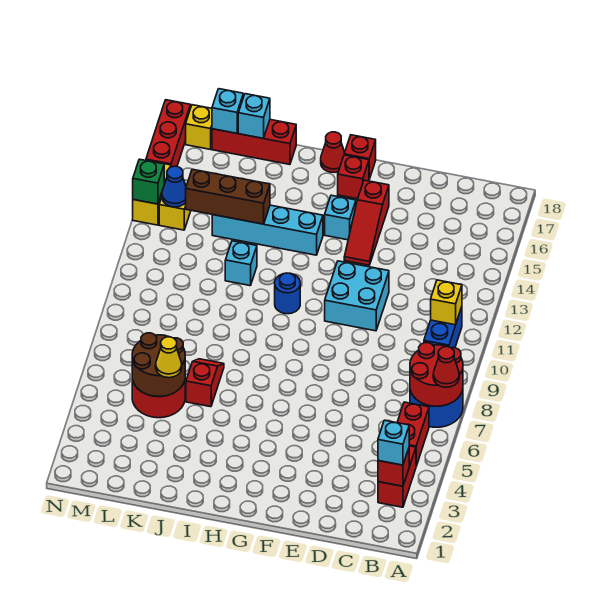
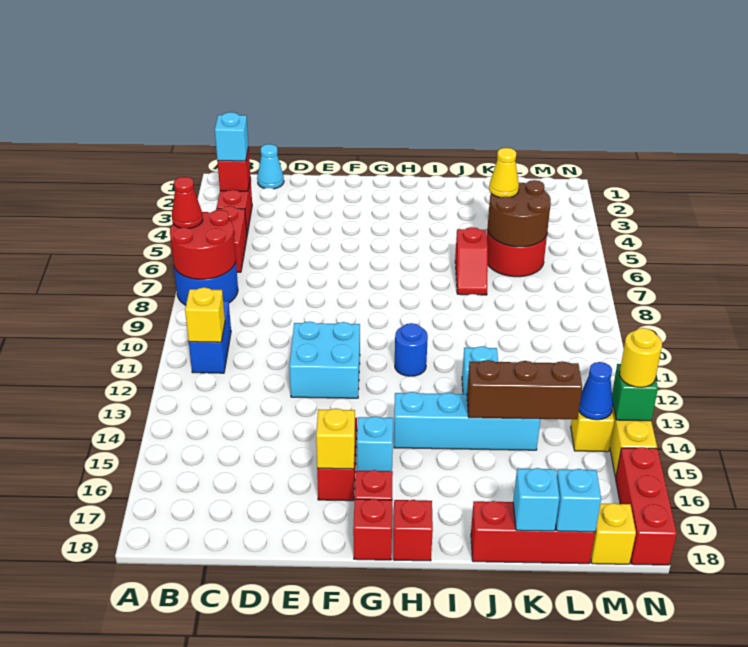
none -> cyan 1x1 cone [257,144,284,189]
none -> yellow 1x1 brick [316,409,355,469]
red 1x1 cone [321,132,345,173] -> red 1x1 brick [393,500,433,561]
none -> yellow 1x1 round brick [620,328,662,387]

